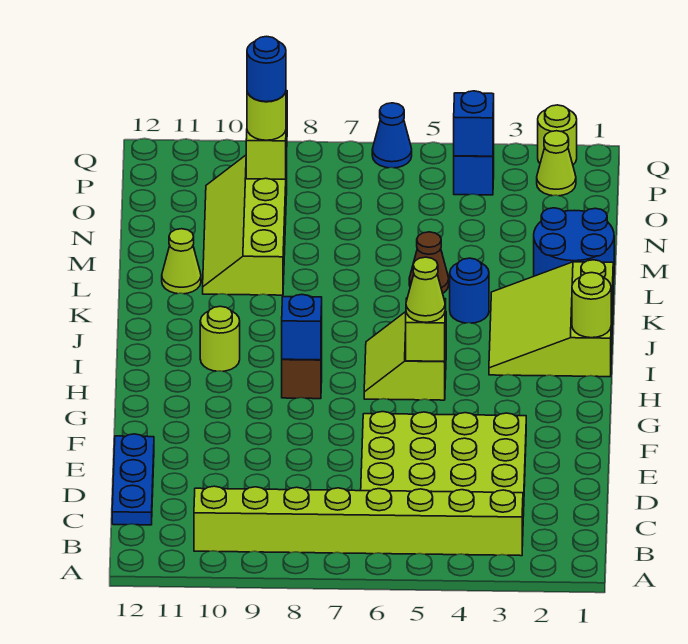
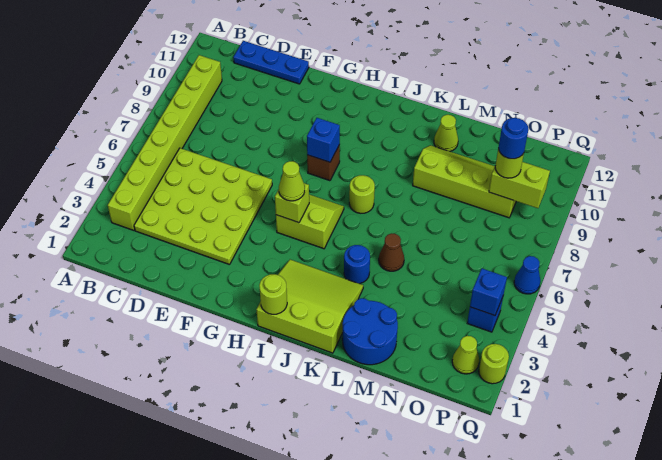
lime 1x1 round brick [200,306,240,371] -> lime 1x1 round brick moved to [349,175,375,213]

